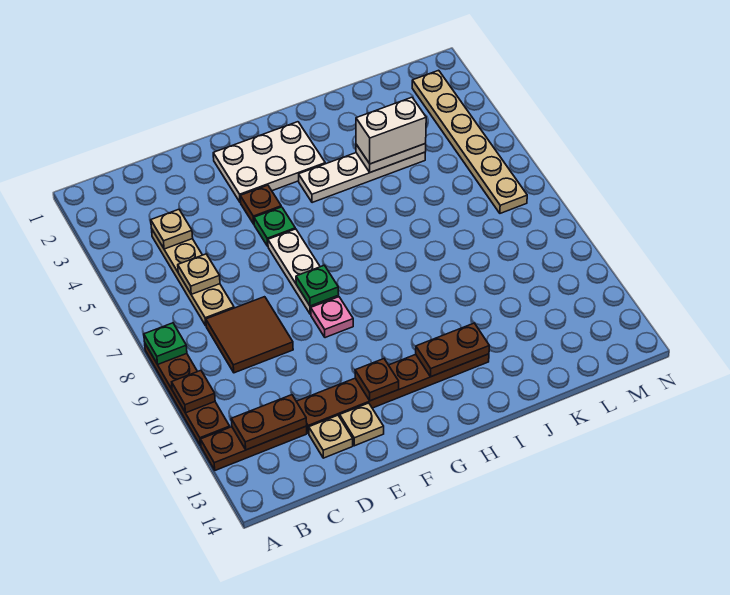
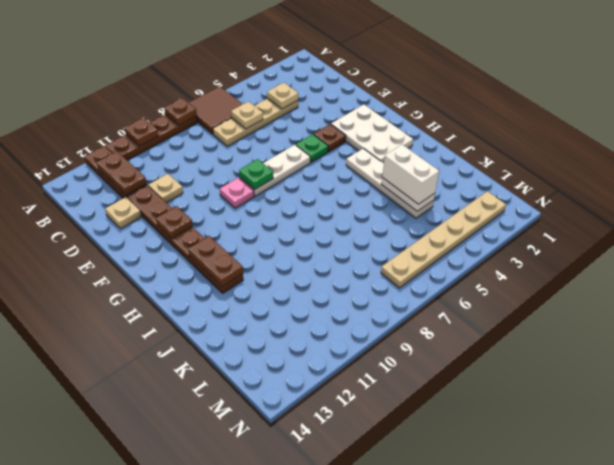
green 1x1 plate [144,323,187,364] -> brown 1x1 plate [165,98,197,125]
brown 2x2 tile [206,297,293,373] -> brown 2x2 tile moved to [188,86,242,134]
tan 1x1 plate [340,403,384,446] -> tan 1x1 plate moved to [148,174,183,203]

